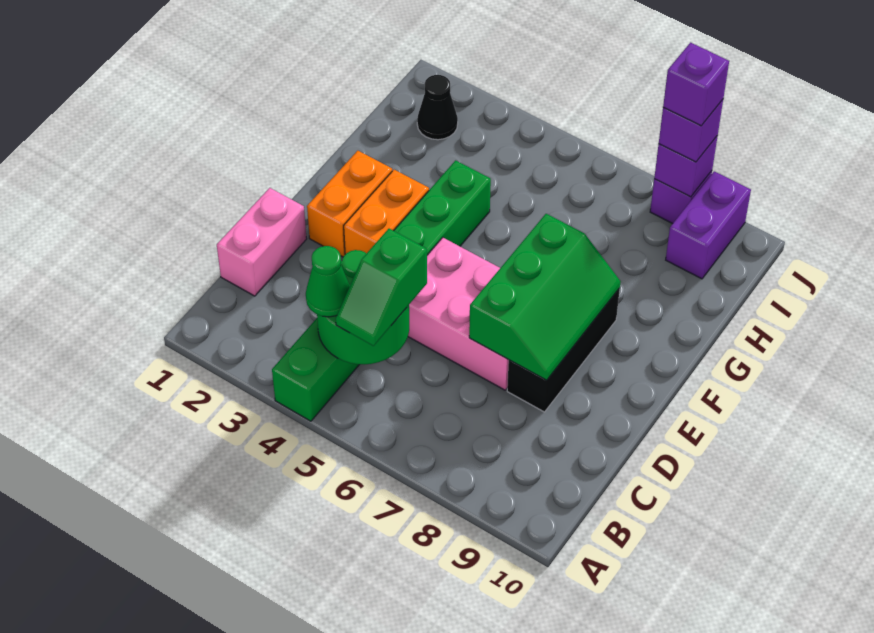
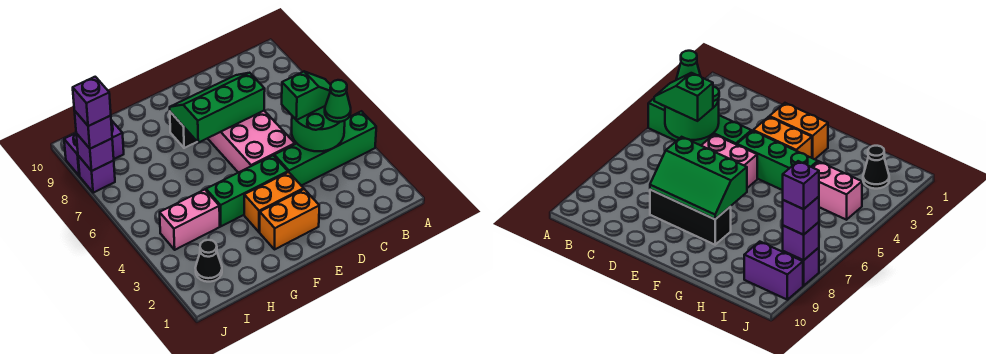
pink 1x2 brick [217,188,307,296] -> pink 1x2 brick moved to [160,190,220,250]

